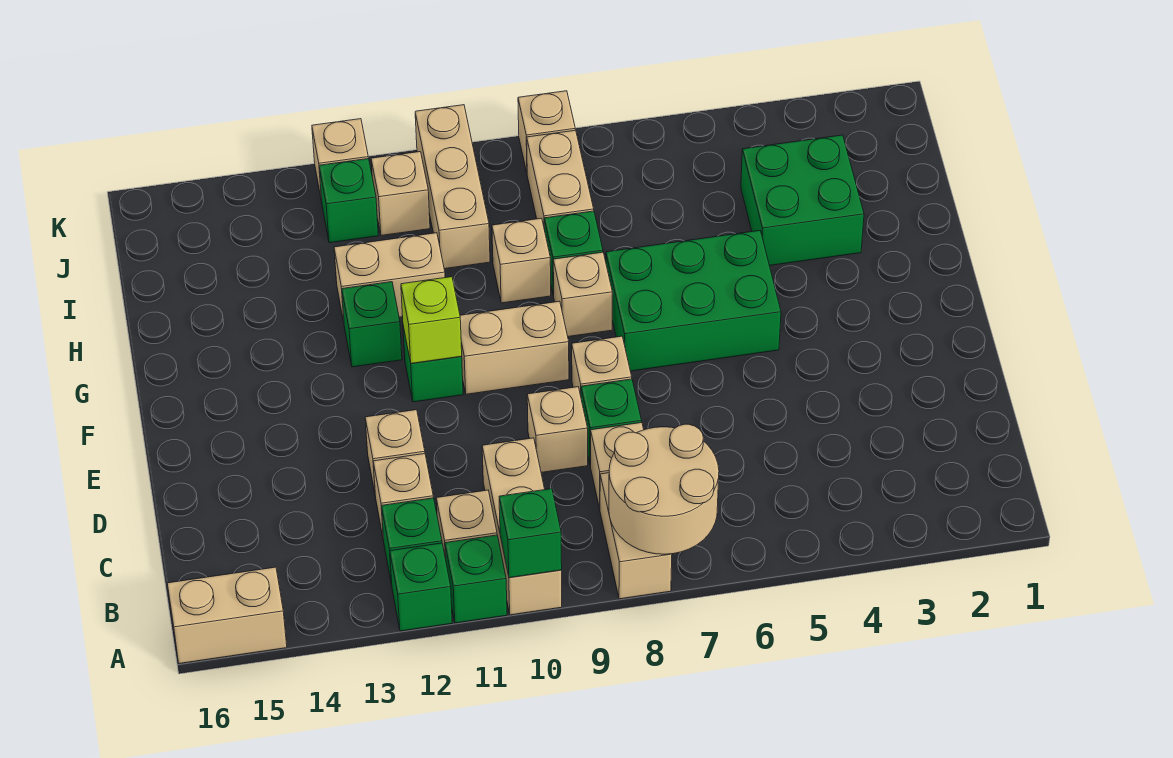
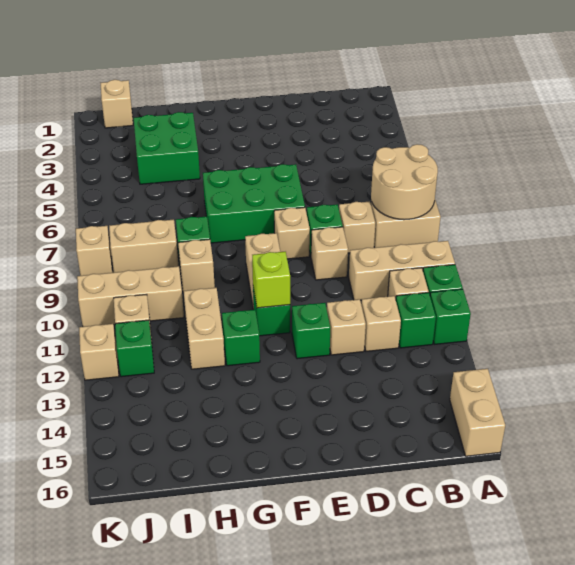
green 1x1 brick [499,489,562,578] -> green 1x1 brick moved to [292,303,330,359]
green 2x3 brick [606,231,781,371] -> green 2x3 brick turned to [203,164,305,243]
tan 1x1 brick [553,252,612,337] -> tan 1x1 brick moved to [100,80,133,128]

